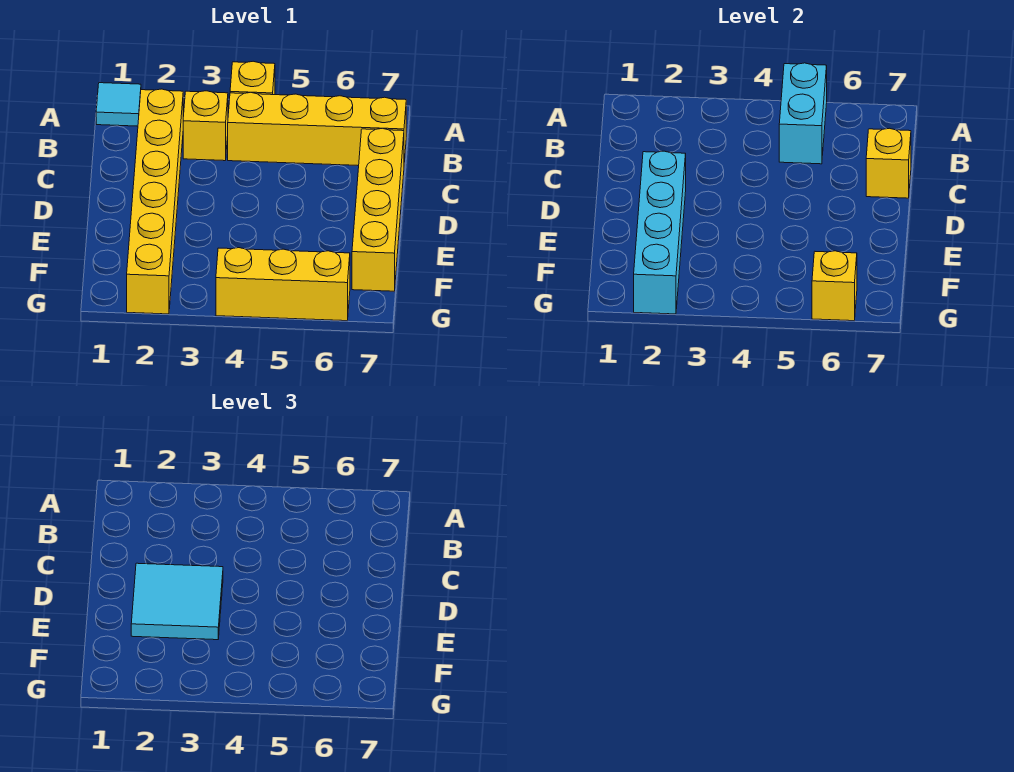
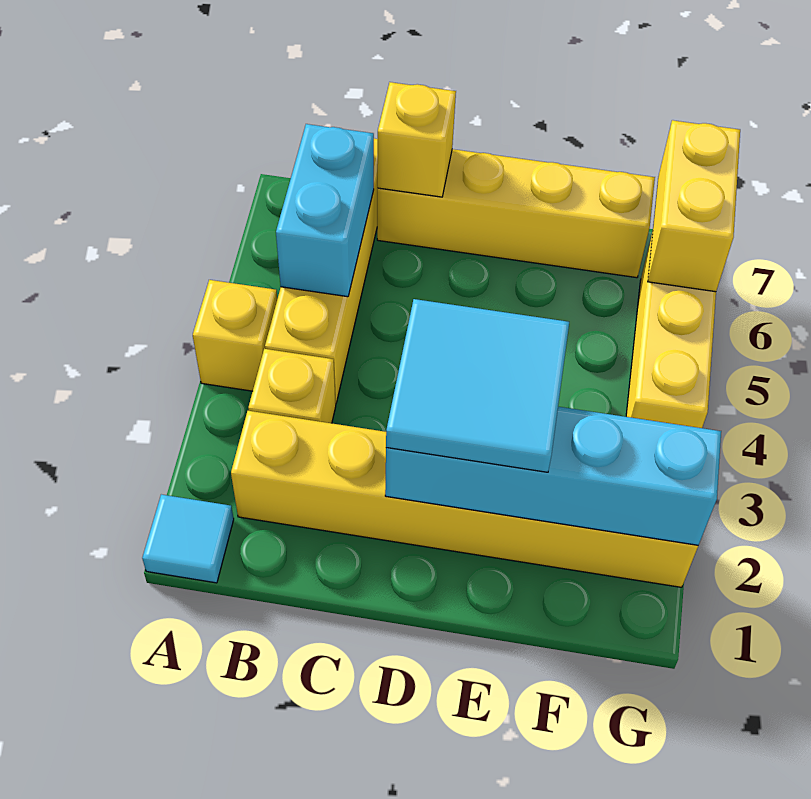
cyan 1x2 brick [779,63,827,164] -> cyan 1x2 brick turned to [276,124,374,297]
yellow 1x1 brick [812,251,857,321] -> yellow 1x2 brick [648,120,740,292]

